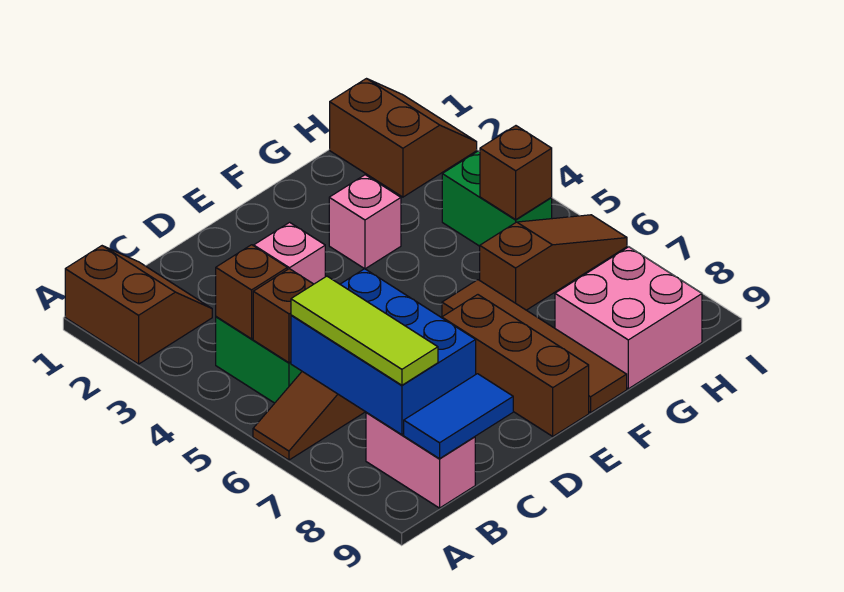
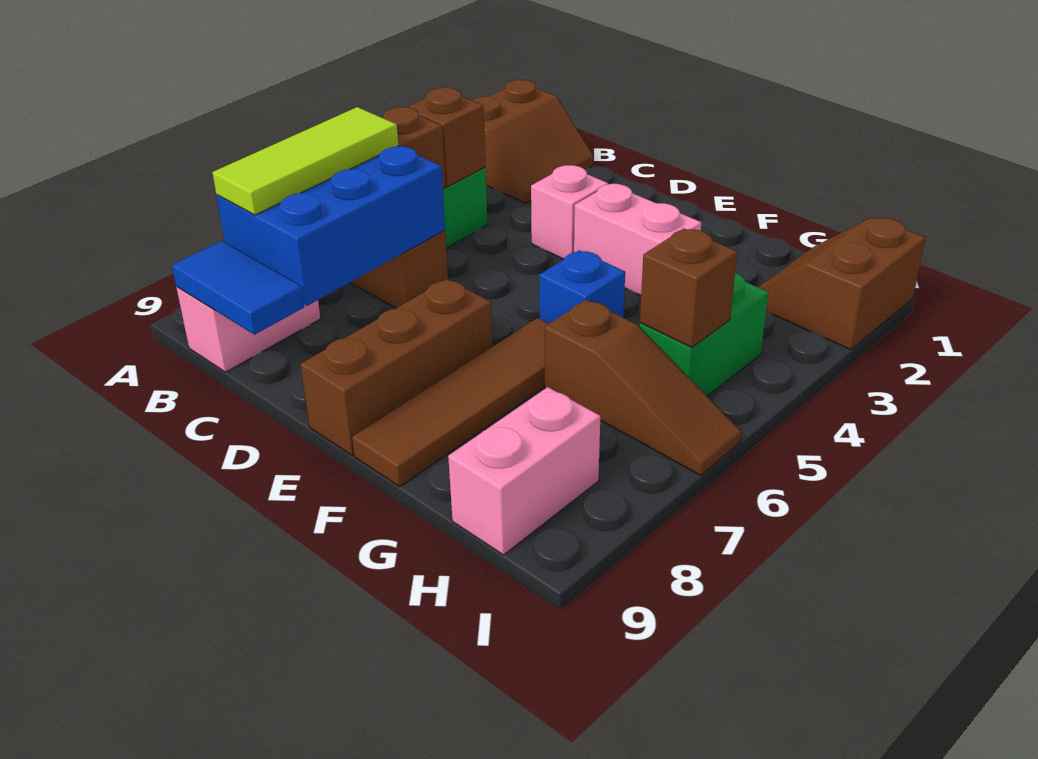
pink 1x1 brick [329,175,401,269] -> pink 1x2 brick [574,184,702,295]
none -> blue 1x1 brick [540,250,625,323]
pink 2x2 brick [555,247,702,389] -> pink 1x2 brick [448,387,600,555]
brown 2x2 slope [330,79,477,197] -> brown 2x2 slope turned to [758,217,925,350]

